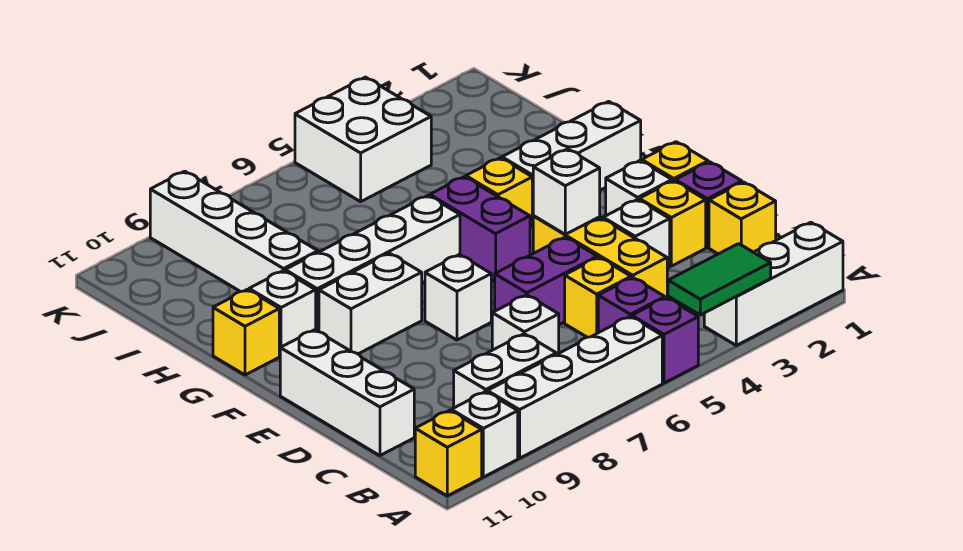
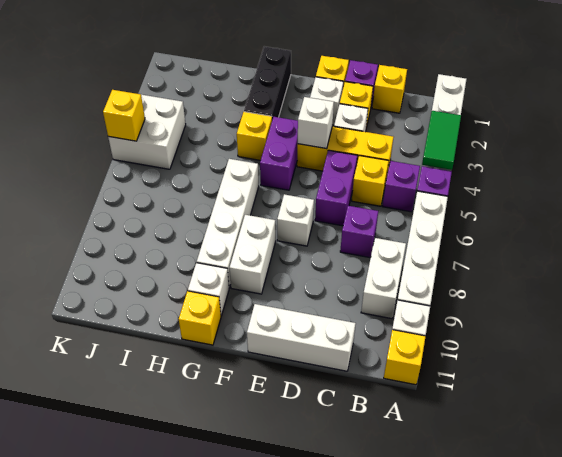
white 1x1 brick [492,295,559,354] -> purple 1x1 brick [340,206,378,258]
purple 1x2 brick [430,177,530,282] -> purple 1x2 brick turned to [260,117,298,190]
white 1x3 brick [502,101,641,224] -> black 1x3 brick [244,46,291,119]
white 1x4 brick [150,171,318,292] -> none
none -> yellow 1x1 brick [103,90,145,141]

